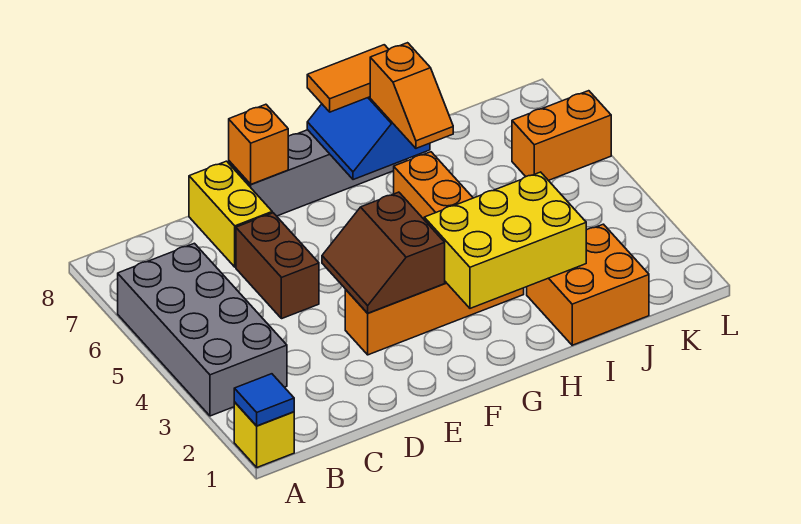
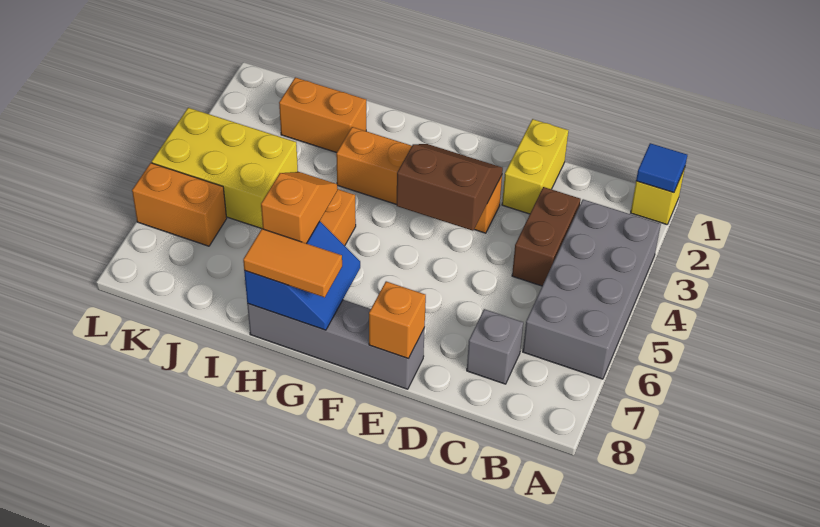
none -> grey 1x1 brick [467,309,523,384]
brown 1x2 brick [236,213,319,319] -> brown 1x2 brick moved to [512,187,581,286]
yellow 1x2 brick [189,161,272,267] -> yellow 1x2 brick moved to [502,119,568,214]
brown 2x2 slope [322,192,445,313] -> brown 2x2 slope turned to [397,144,503,231]
yellow 2x3 brick [424,172,586,308] -> yellow 2x3 brick moved to [152,108,298,229]
orange 2x2 brick [527,224,649,345] -> orange 1x2 brick [279,77,366,153]

